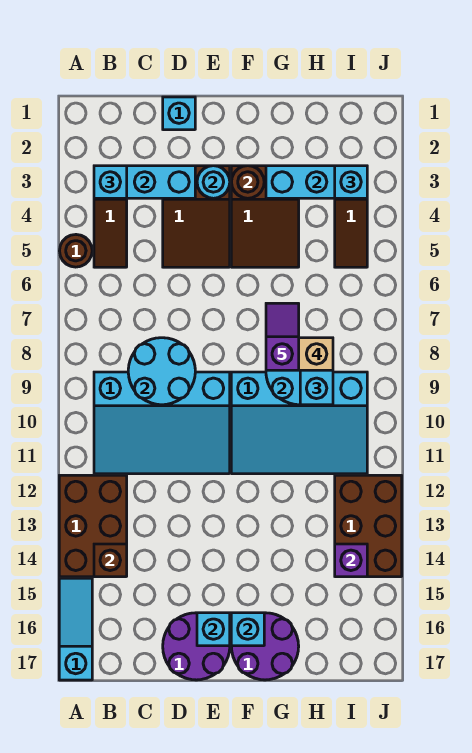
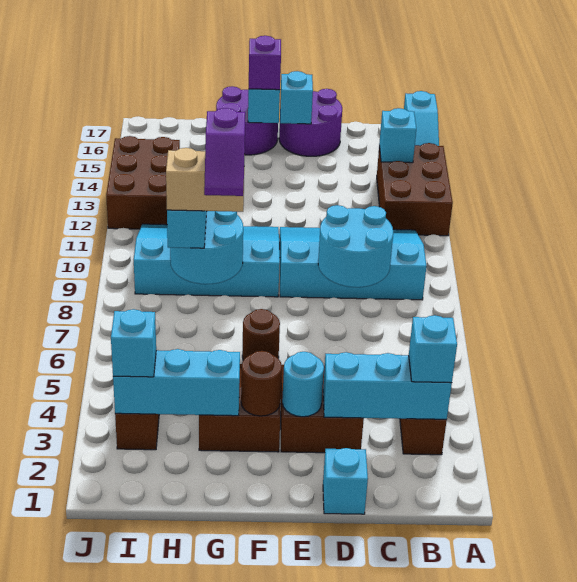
brown 1x1 round brick [60,235,92,267] -> brown 1x1 round brick moved to [242,309,280,360]
brown 1x1 brick [94,544,127,577] -> cyan 1x1 brick [379,108,416,163]
purple 1x1 brick [335,544,367,577] -> purple 1x1 brick moved to [249,36,281,90]

